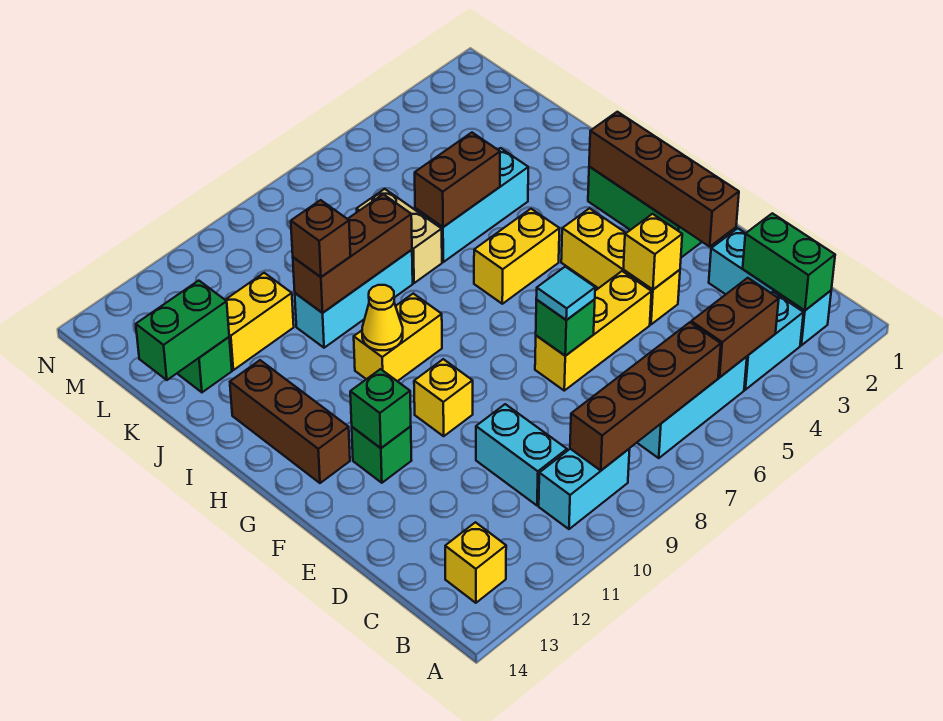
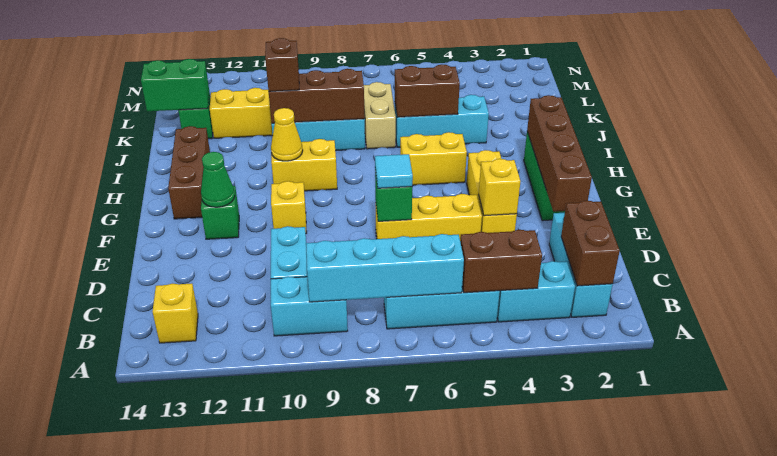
green 1x2 brick [743,213,835,310] -> brown 1x2 brick [561,201,620,286]
brown 1x4 brick [570,322,721,470] -> cyan 1x4 brick [306,234,464,302]
green 1x1 brick [350,369,411,448] -> green 1x1 cone [201,152,235,207]

